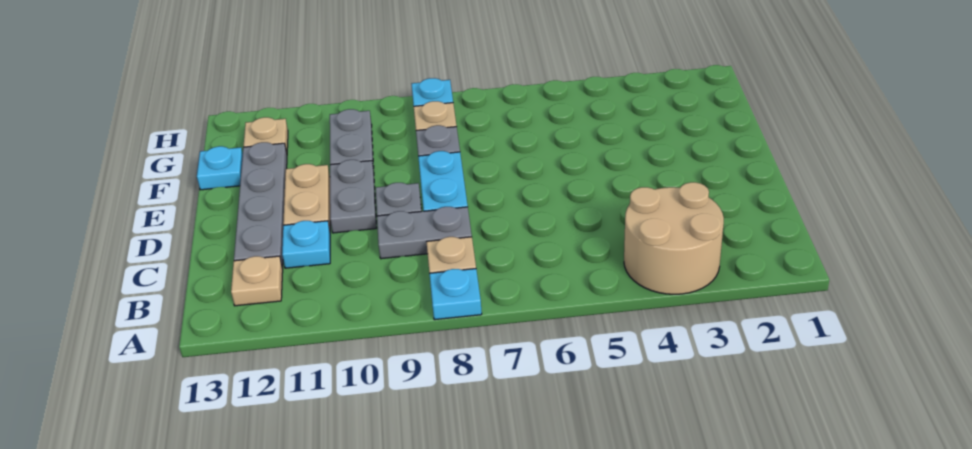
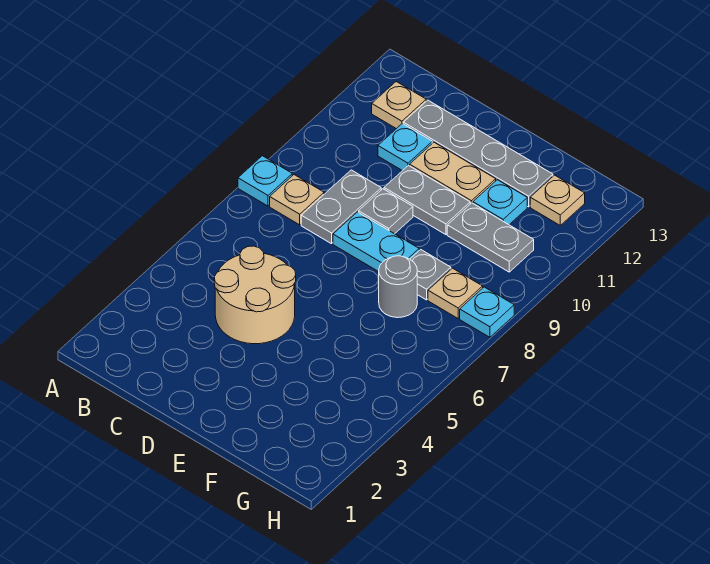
tan 2x2 round brick [624,182,724,294] -> tan 2x2 round brick moved to [214,246,296,344]
none -> grey 1x1 round brick [379,256,417,318]
cyan 1x1 plate [197,146,243,190] -> cyan 1x1 plate moved to [473,180,527,225]

